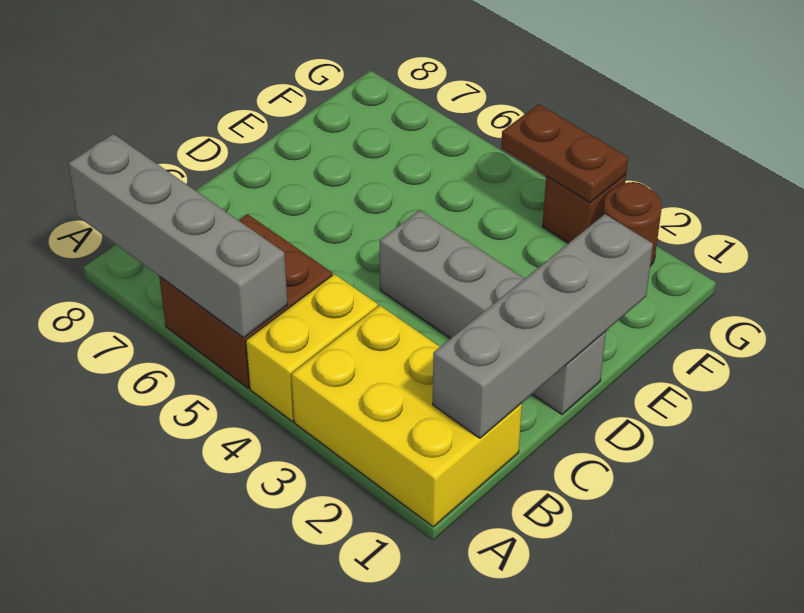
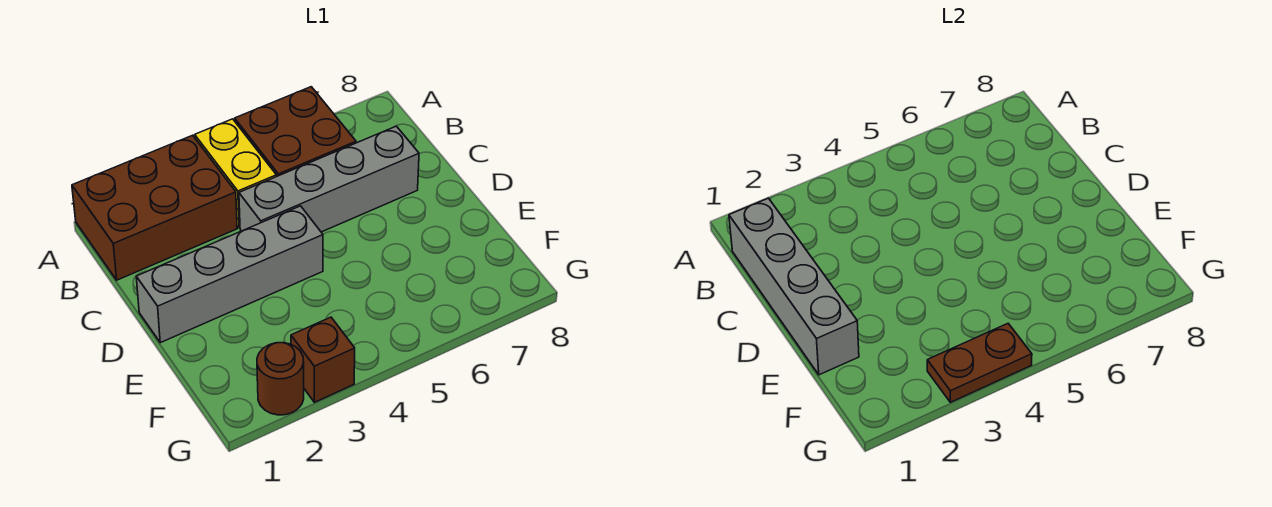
yellow 2x3 brick [292,305,522,527] -> brown 2x3 brick [72,135,237,280]
grey 1x4 brick [68,134,288,338] -> grey 1x4 brick moved to [239,126,419,232]

